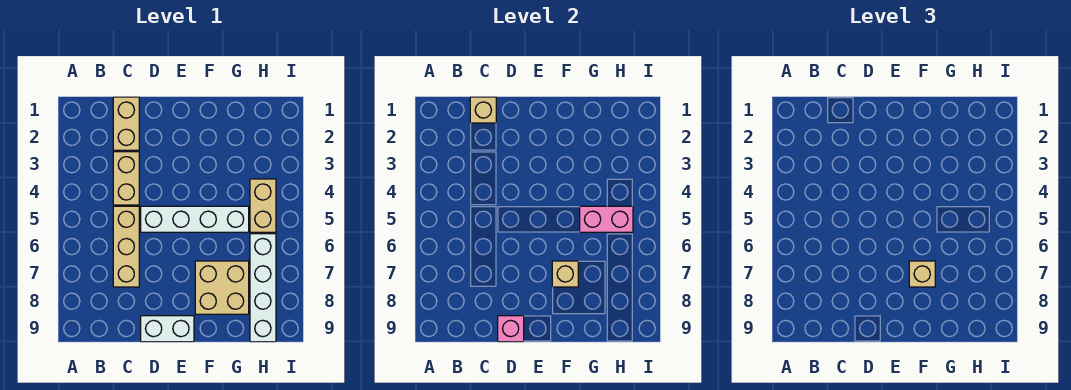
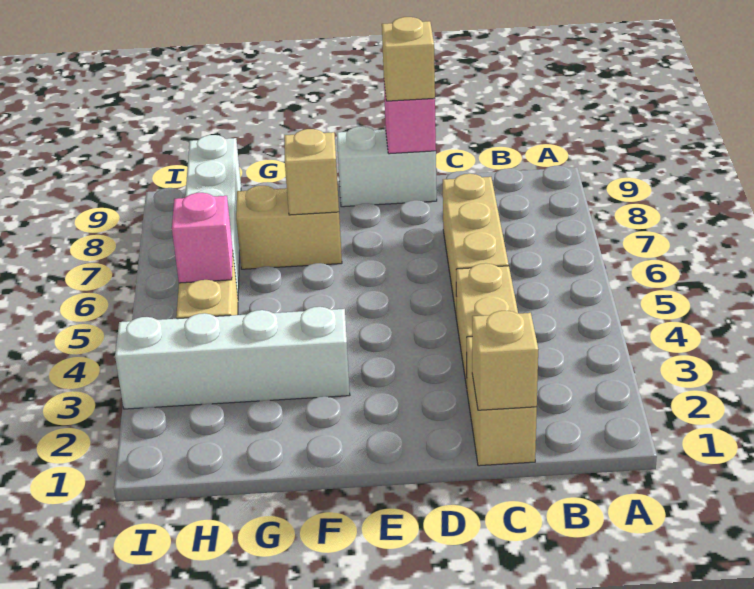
white 1x4 brick [141,206,249,232] -> white 1x4 brick moved to [115,307,350,409]
tan 2x2 brick [195,261,249,314] -> tan 1x2 brick [236,186,342,269]
tan 1x1 brick [909,261,935,287] -> tan 1x1 brick moved to [382,17,435,101]
pink 1x2 brick [580,206,633,232] -> pink 1x1 brick [172,193,233,283]

